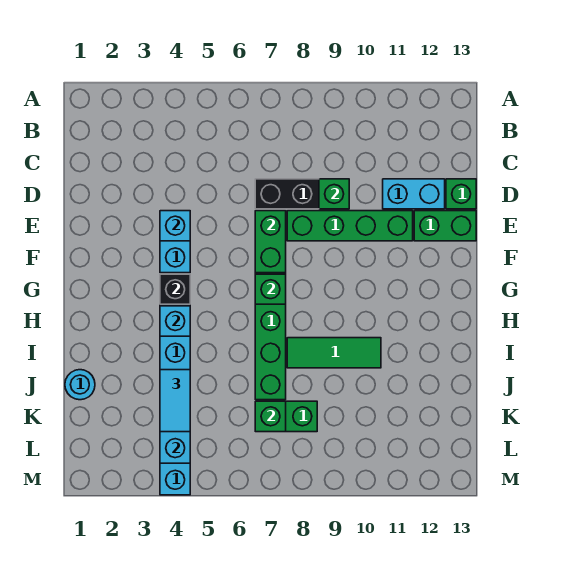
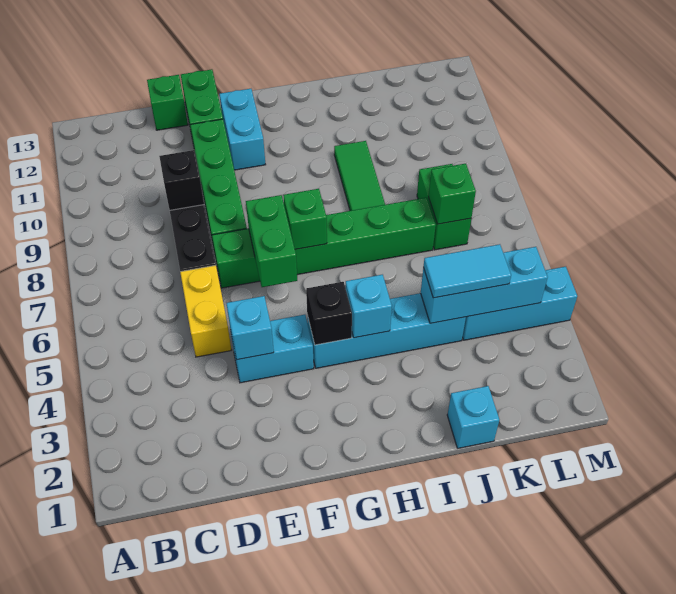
none -> yellow 1x2 brick [180,265,231,357]
green 1x1 brick [319,179,349,209] -> black 1x1 brick [159,150,204,210]
cyan 1x2 brick [383,179,445,209] -> cyan 1x2 brick moved to [219,89,266,170]
green 1x2 brick [255,211,286,273] -> green 1x2 brick turned to [246,195,297,287]
cyan 1x1 round brick [65,370,95,400] -> cyan 1x1 brick [447,386,499,448]

